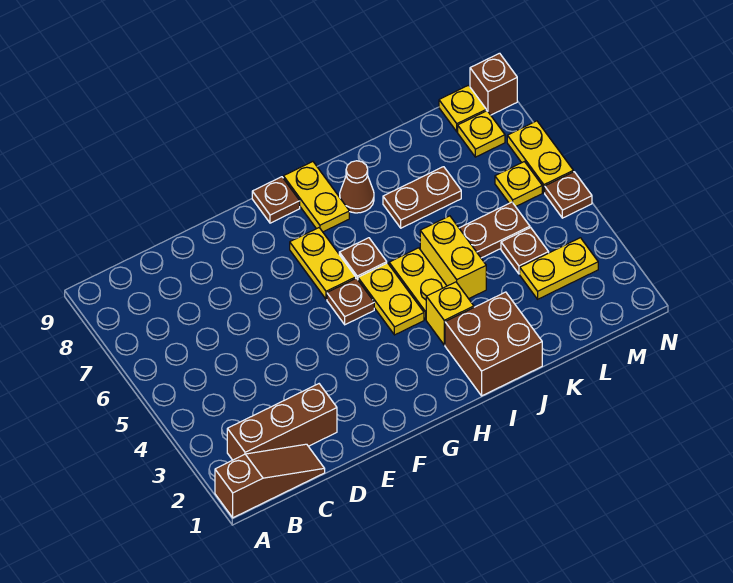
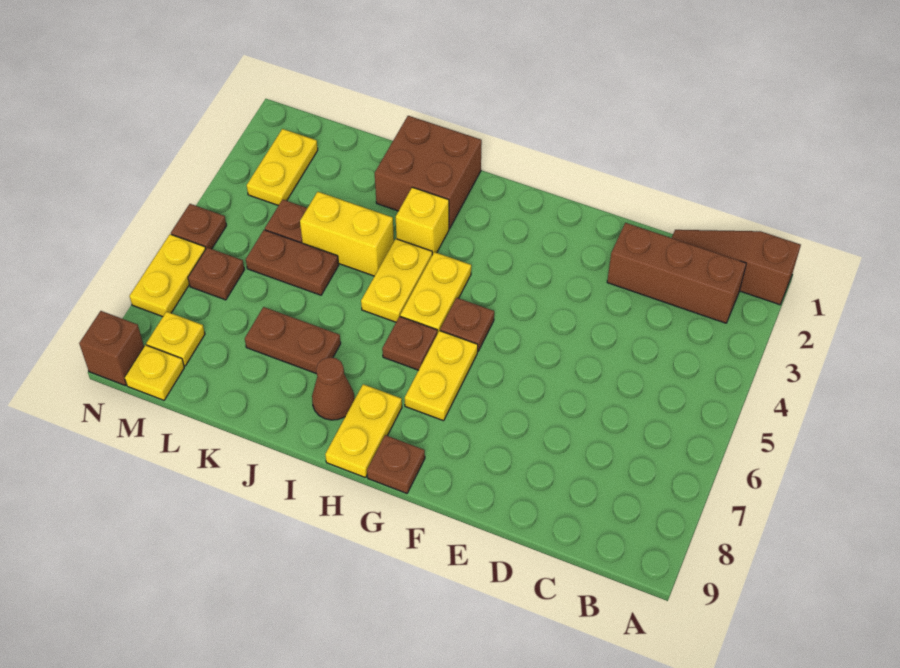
yellow 1x2 brick [420,216,486,299] -> yellow 1x2 brick turned to [300,192,394,276]
yellow 1x2 plate [520,238,598,299] -> yellow 1x2 plate turned to [247,129,318,206]
yellow 1x1 plate [495,162,542,207] -> brown 1x1 plate [188,248,244,300]

